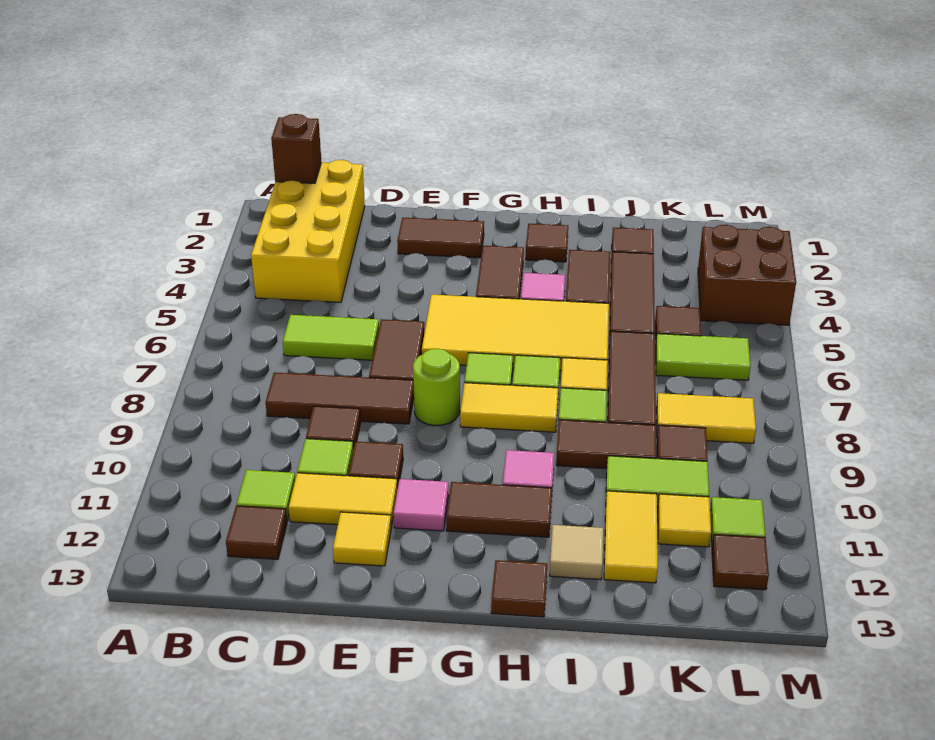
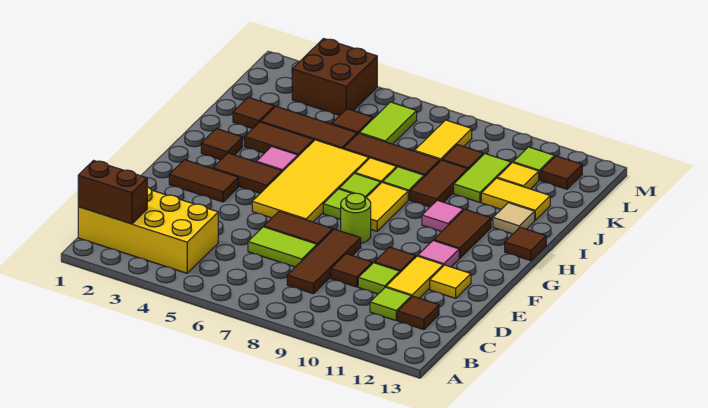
brown 1x1 brick [271,114,321,183] -> brown 1x2 brick [78,161,147,224]
lime 1x2 tile [283,315,379,360] -> lime 1x2 tile turned to [248,227,317,267]
brown 1x2 tile [397,218,484,258] -> brown 1x2 tile turned to [169,160,238,202]

